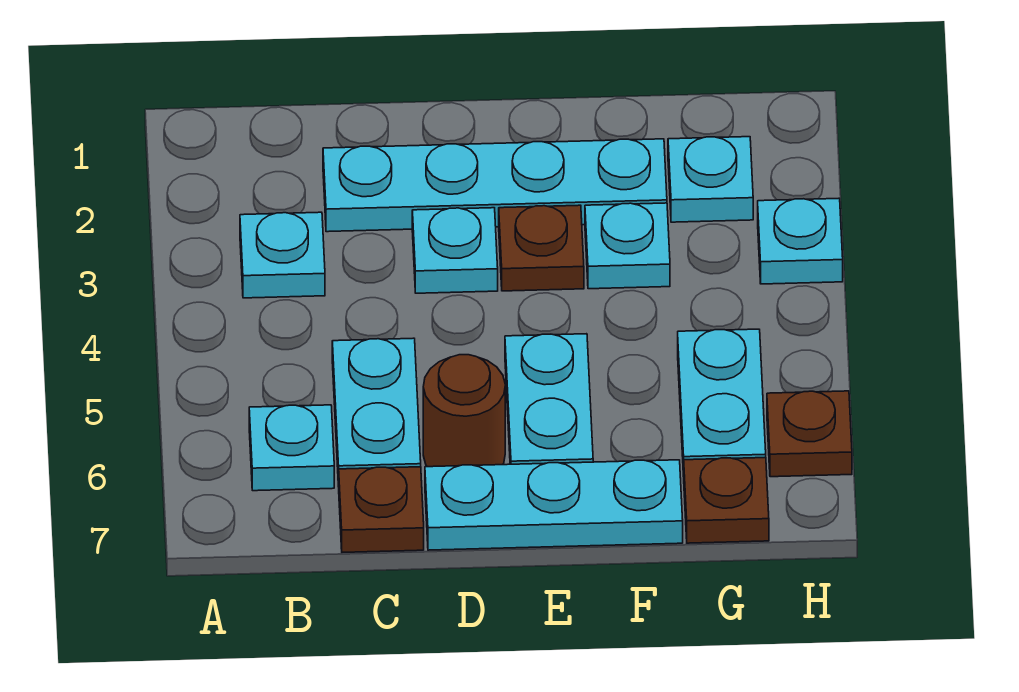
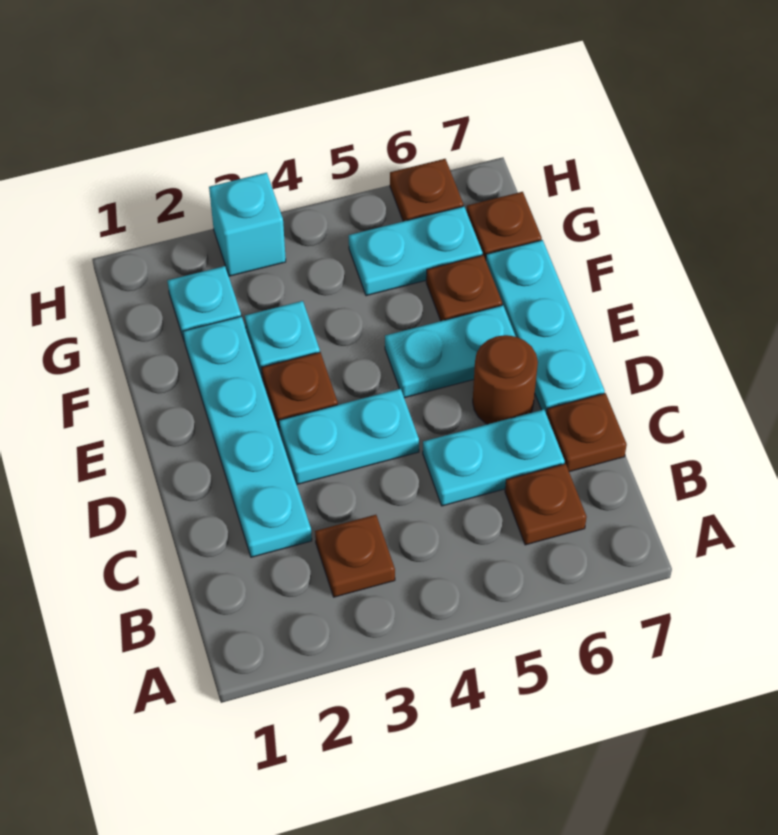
cyan 1x1 plate [240,212,325,298] -> brown 1x1 plate [315,515,395,597]
cyan 1x1 plate [249,405,334,491] -> brown 1x1 plate [505,464,587,545]
cyan 1x1 plate [412,208,498,293] -> cyan 1x2 plate [279,389,419,484]
none -> brown 1x1 plate [426,255,502,321]
cyan 1x1 plate [758,198,843,284] -> cyan 1x1 brick [209,173,286,276]

